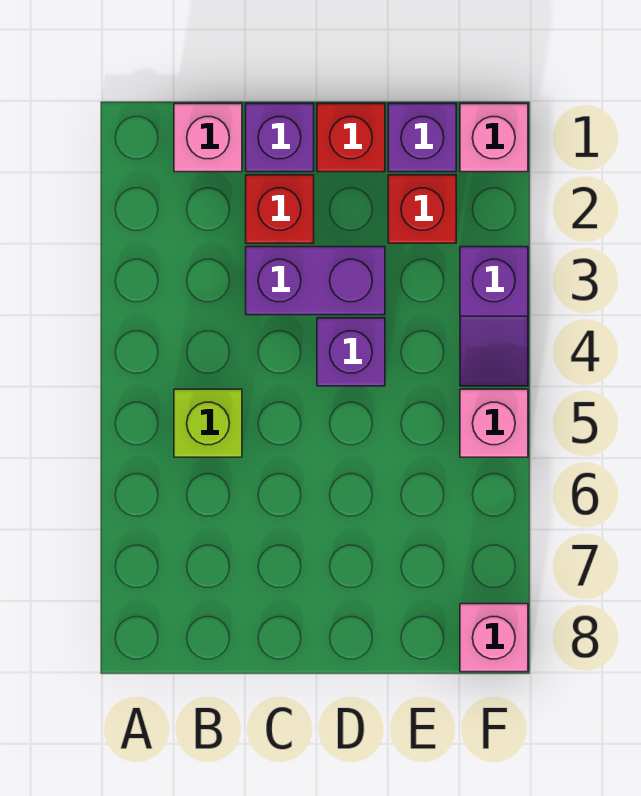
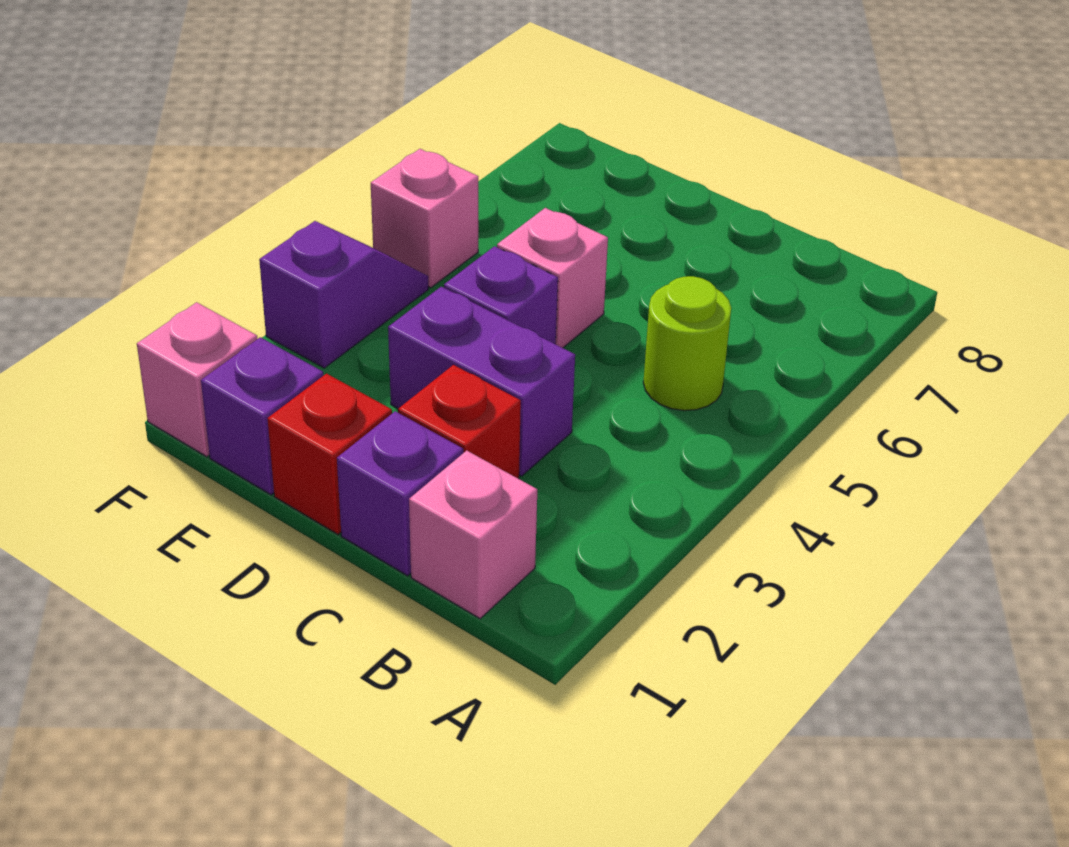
lime 1x1 brick [174,389,242,457] -> lime 1x1 round brick [643,276,731,411]
red 1x1 brick [388,175,456,243] -> none
pink 1x1 brick [460,604,528,672] -> pink 1x1 brick moved to [497,208,608,348]

